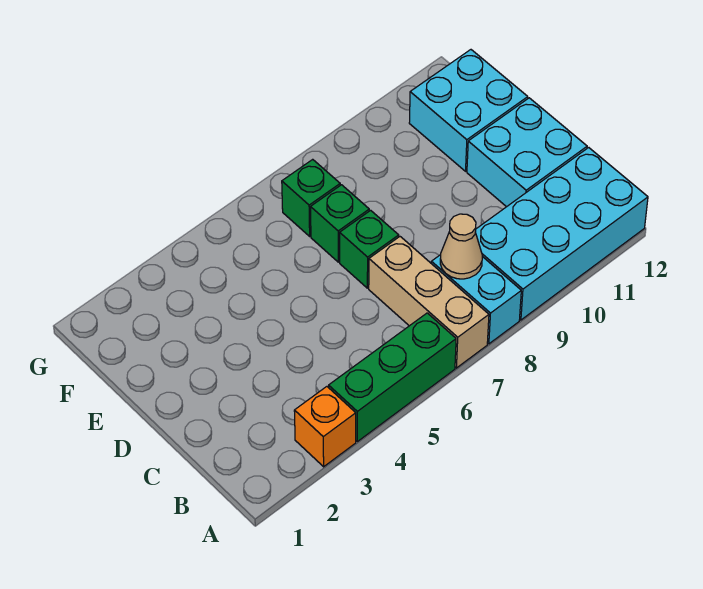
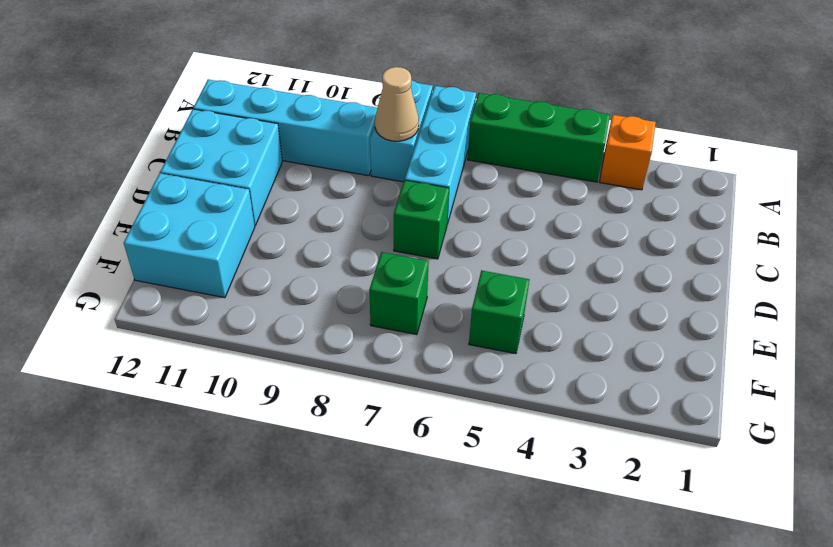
tan 1x3 brick [369,237,489,368] -> cyan 1x3 brick [405,86,476,224]
cyan 2x4 brick [475,148,648,320] -> cyan 1x4 brick [193,79,377,176]
green 1x1 brick [311,185,369,262] -> green 1x1 brick moved to [469,270,529,354]

